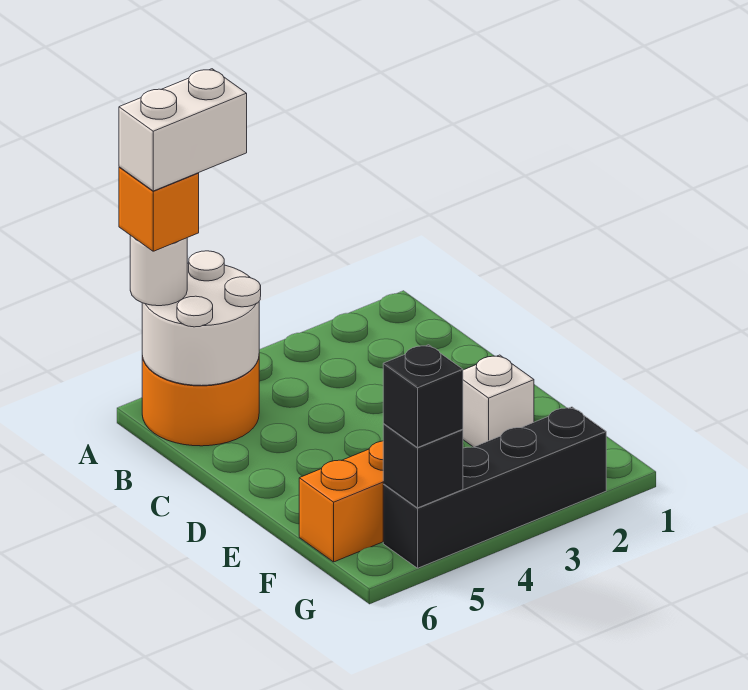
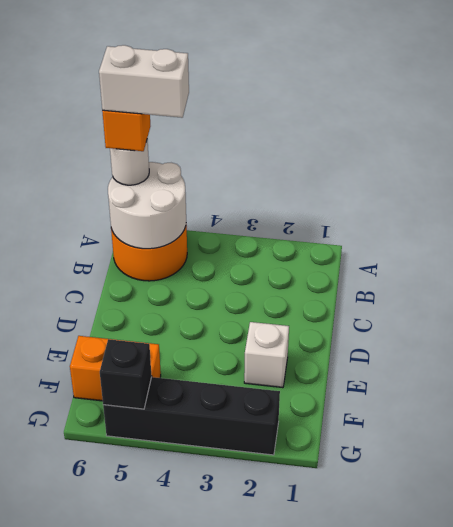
black 1x1 brick [383,345,463,447] -> none

